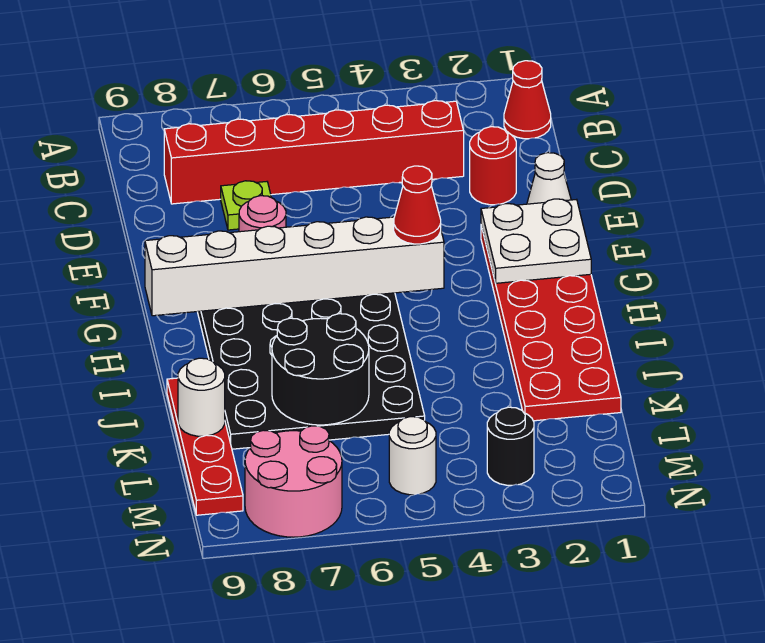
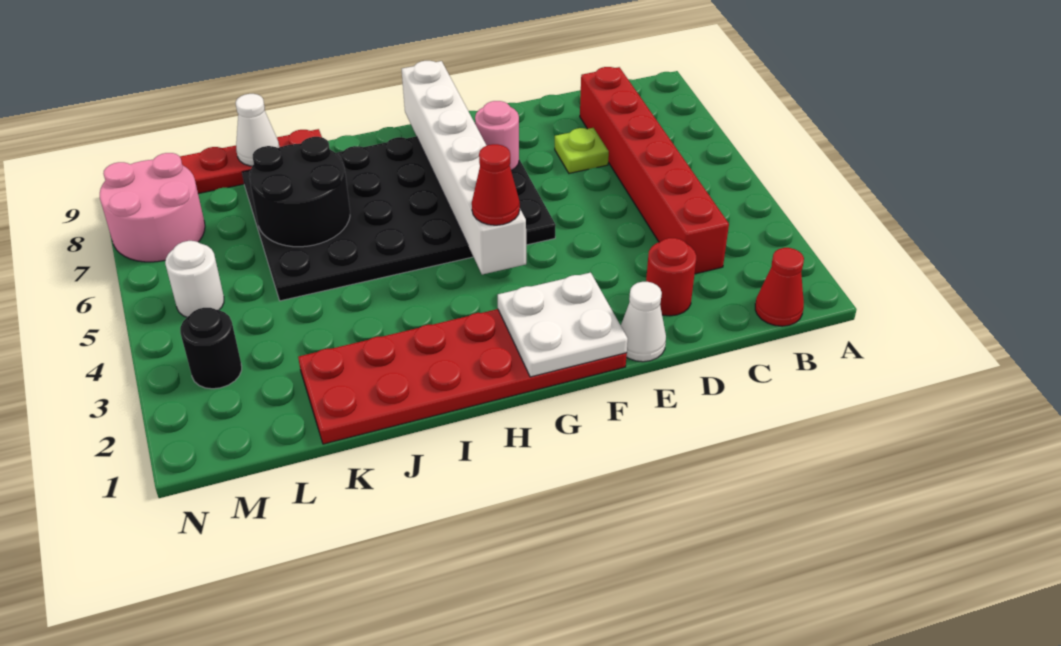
white 1x1 round brick [178,358,225,436] -> white 1x1 cone [236,94,279,166]

